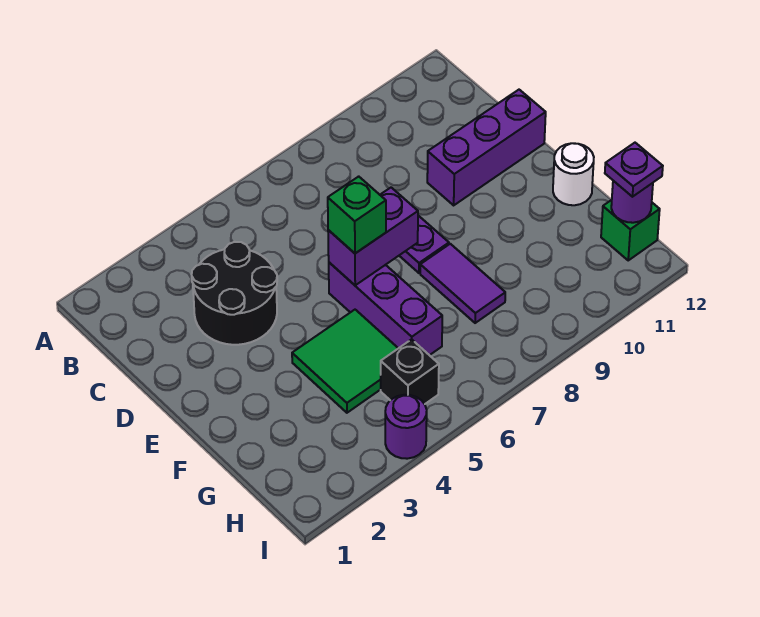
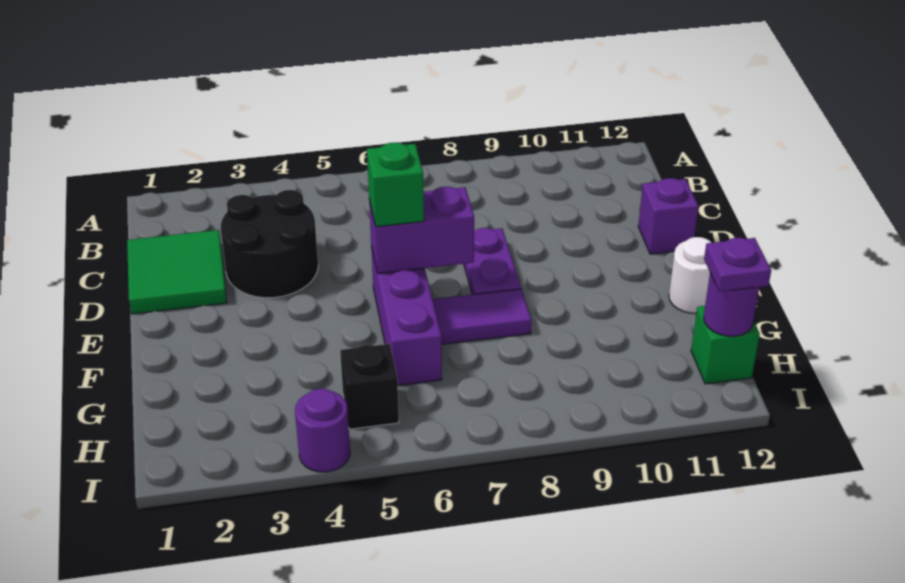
purple 1x3 brick [427,90,546,205] -> purple 1x1 brick [638,178,699,254]
green 2x2 tile [292,310,398,413] -> green 2x2 tile moved to [127,230,227,314]
purple 1x2 tile [420,244,505,323] -> purple 1x2 tile turned to [432,289,531,344]

